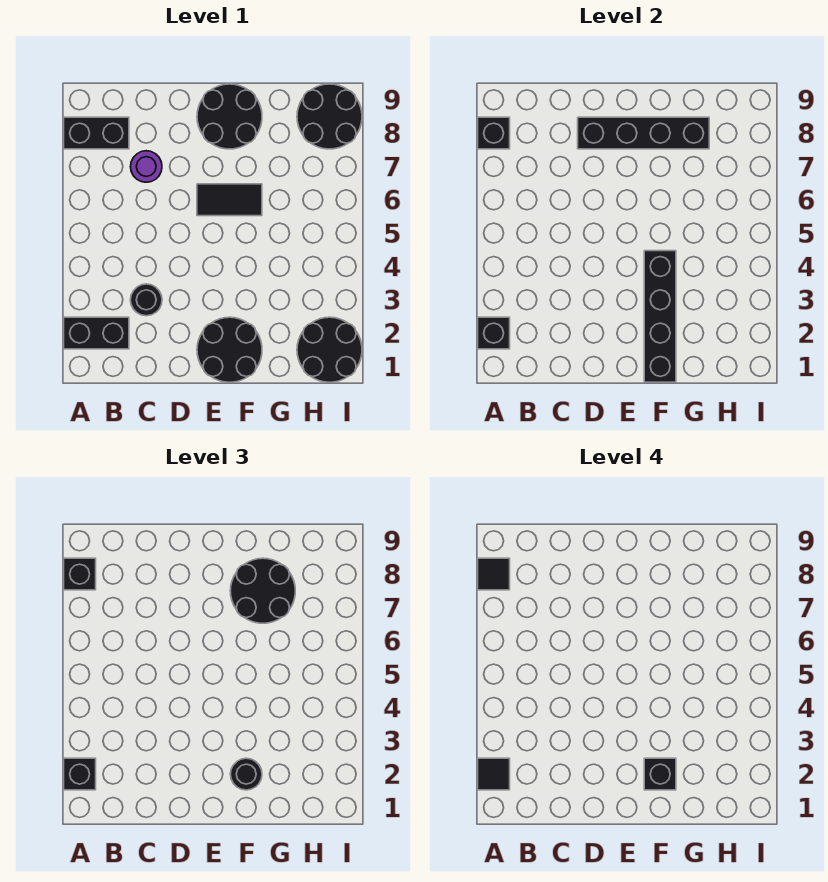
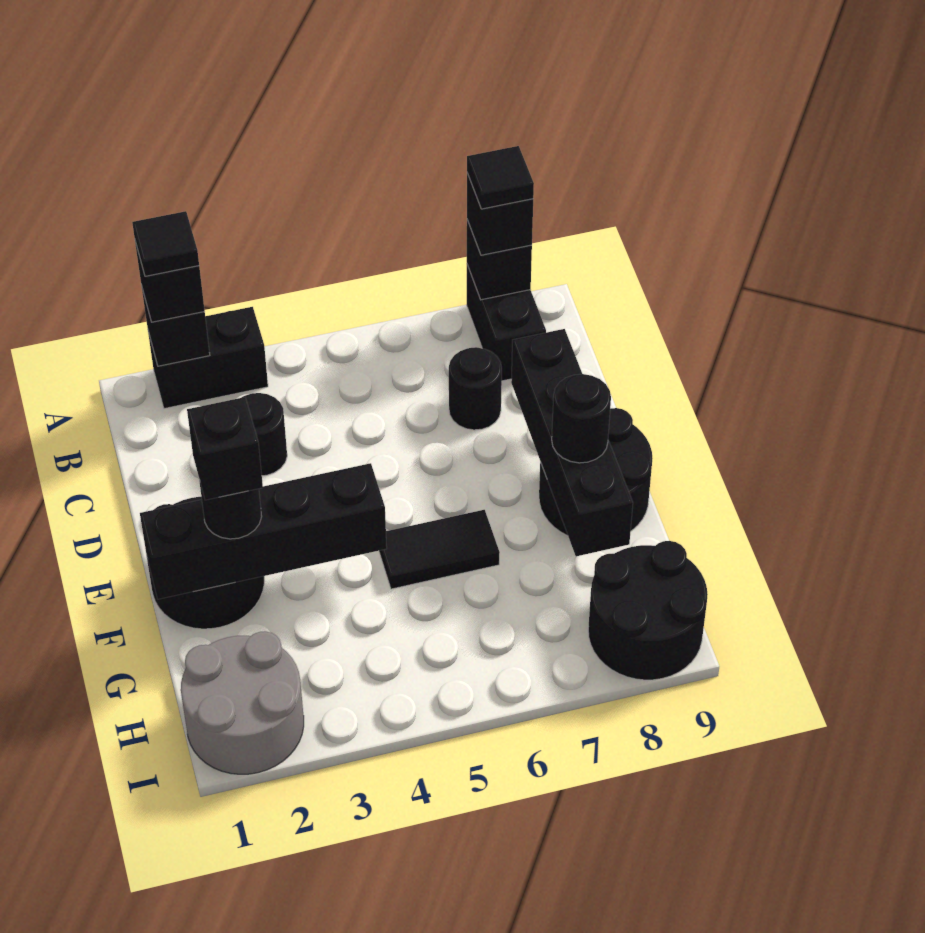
black 1x2 brick [64,317,129,349] -> black 1x2 brick turned to [148,307,268,409]
purple 1x1 round brick [130,151,162,182] -> black 1x1 round brick [449,347,502,430]
black 1x2 tile [197,184,262,216] -> black 1x2 tile turned to [379,510,500,589]
black 2x2 round brick [230,558,295,623] -> black 1x1 round brick [552,374,611,463]
black 2x2 round brick [297,317,362,382] -> grey 2x2 round brick [181,631,304,774]

